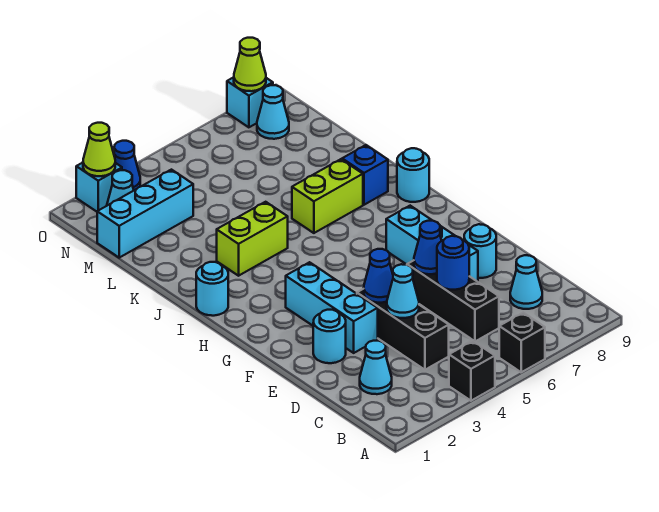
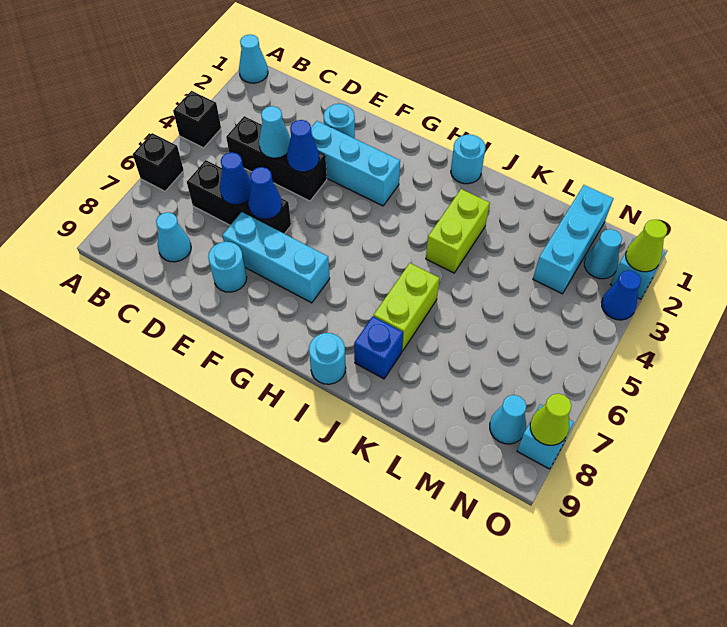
cyan 1x1 cone [360,341,392,394] -> cyan 1x1 cone moved to [239,34,268,83]
blue 1x1 round brick [437,236,469,290] -> blue 1x1 cone [220,152,252,205]

